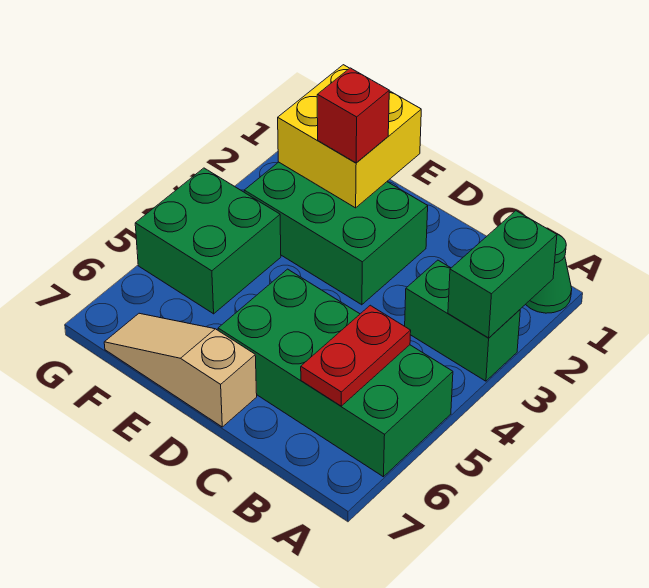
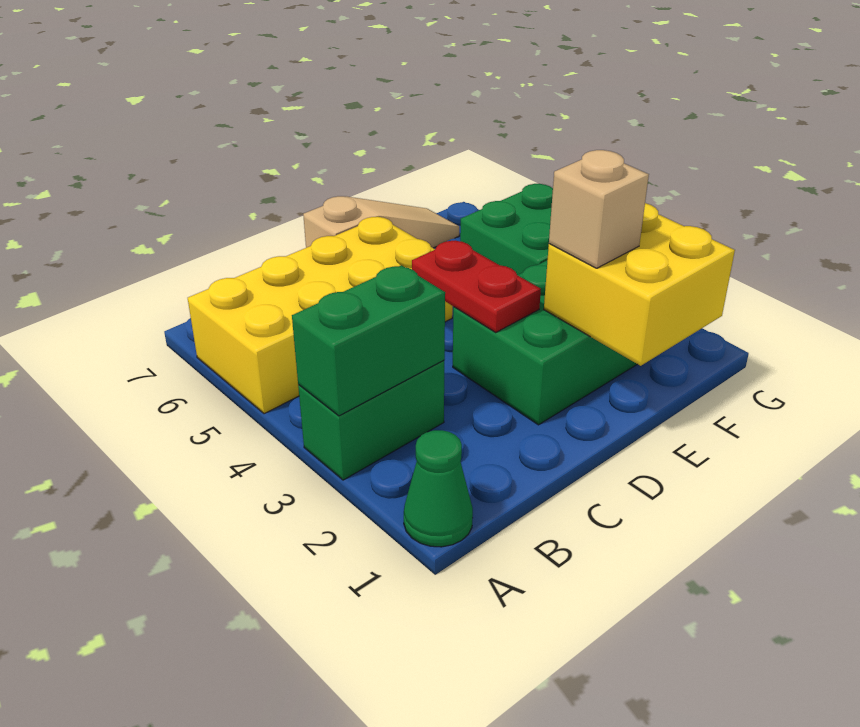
green 1x2 brick [448,211,557,338] -> green 1x2 brick turned to [292,265,445,416]
green 2x4 brick [218,269,453,477] -> yellow 2x4 brick [188,217,453,414]
red 1x2 plate [301,305,411,406] -> red 1x2 plate moved to [412,241,541,332]
red 1x1 brick [317,68,389,163] -> tan 1x1 brick [549,150,649,268]

